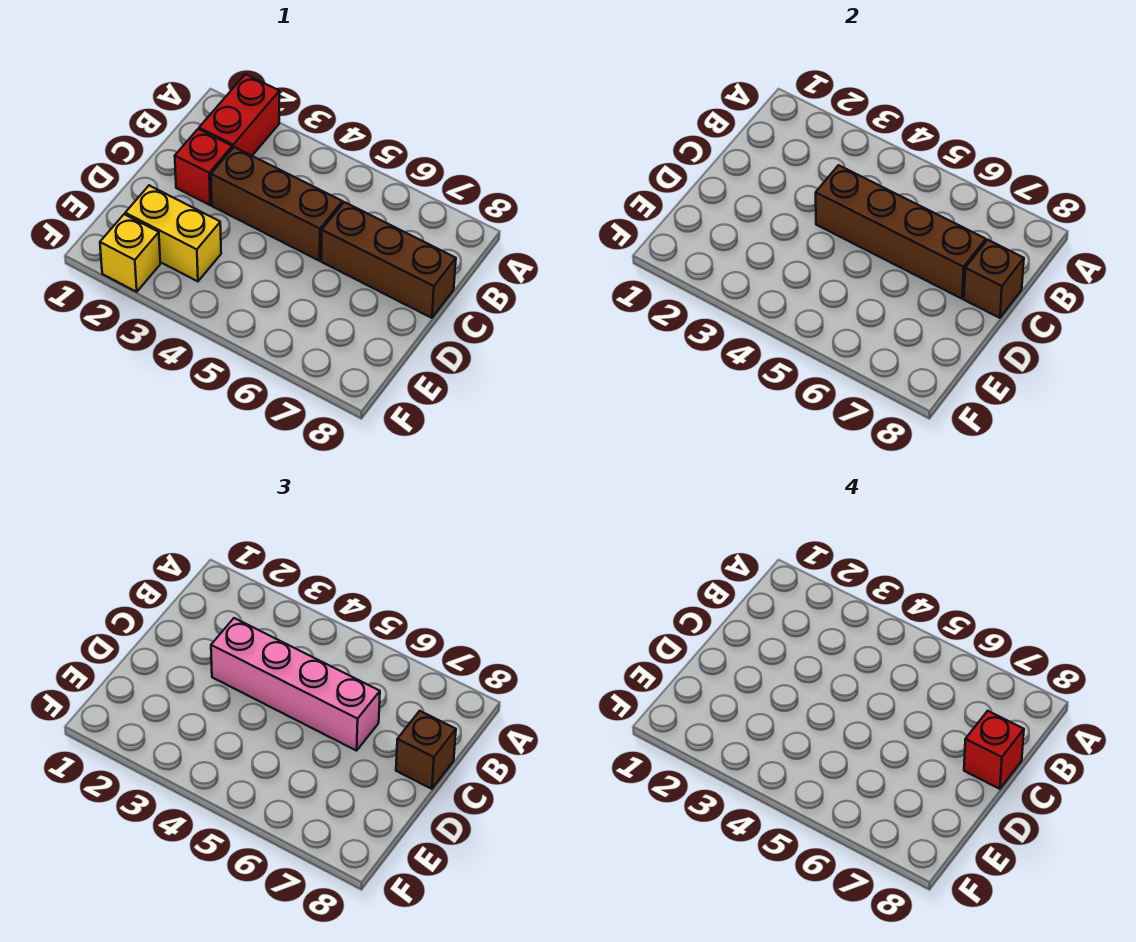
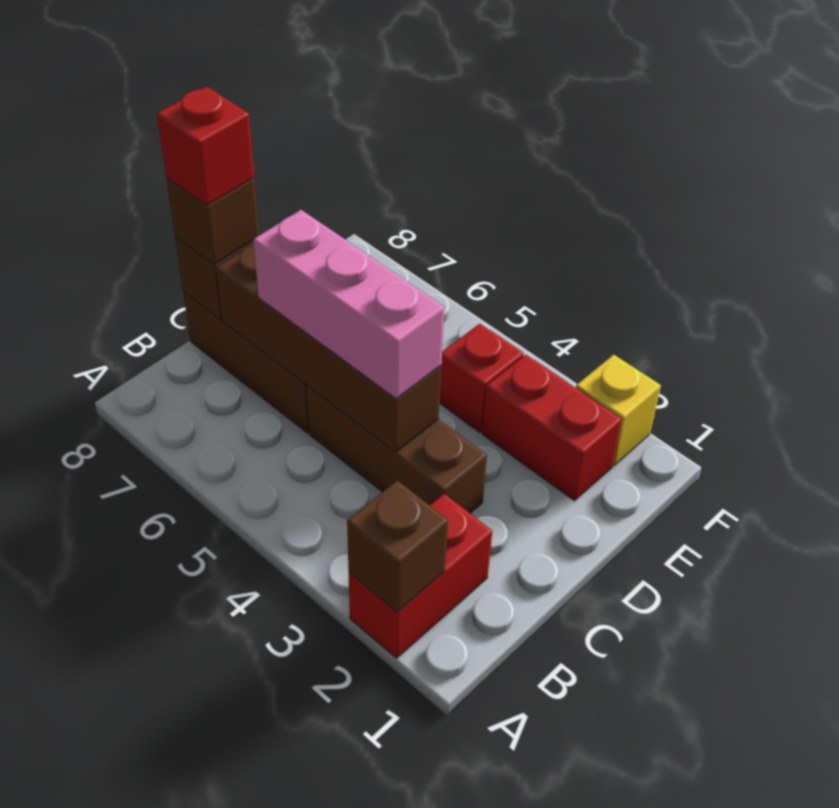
none -> brown 1x1 brick [347,481,448,612]
red 1x1 brick [175,129,232,205] -> red 1x1 brick moved to [440,324,524,433]
pink 1x4 brick [211,618,380,751] -> pink 1x3 brick [253,210,444,399]
yellow 1x2 brick [125,185,221,281] -> red 1x2 brick [482,355,622,501]

